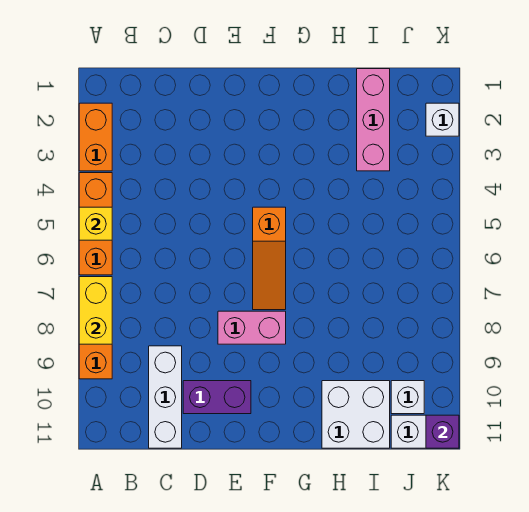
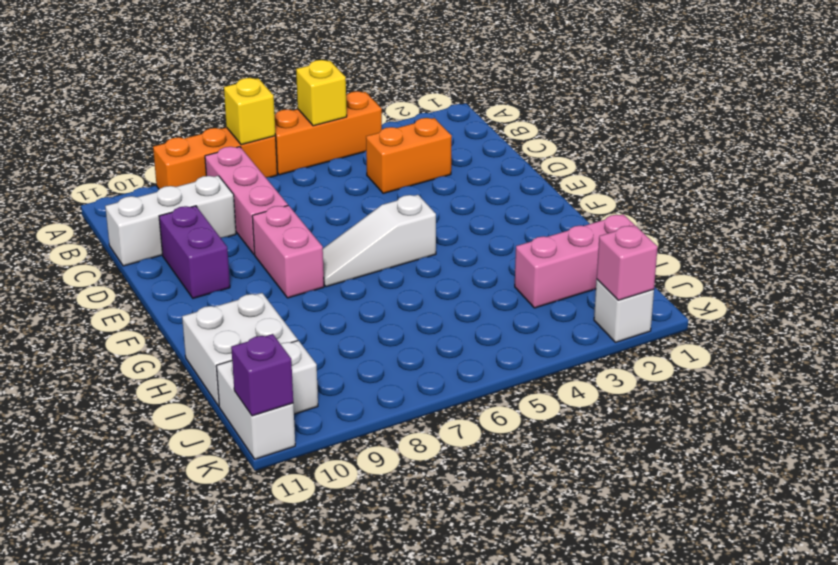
orange 1x2 brick [79,103,112,171] -> orange 1x2 brick moved to [366,118,452,194]
yellow 1x2 brick [79,277,112,344] -> yellow 1x1 brick [224,78,276,145]
none -> pink 1x3 brick [205,147,288,255]
orange 1x3 slope [253,207,286,310] -> white 1x3 slope [323,195,436,287]
none -> pink 1x1 brick [597,225,658,300]

